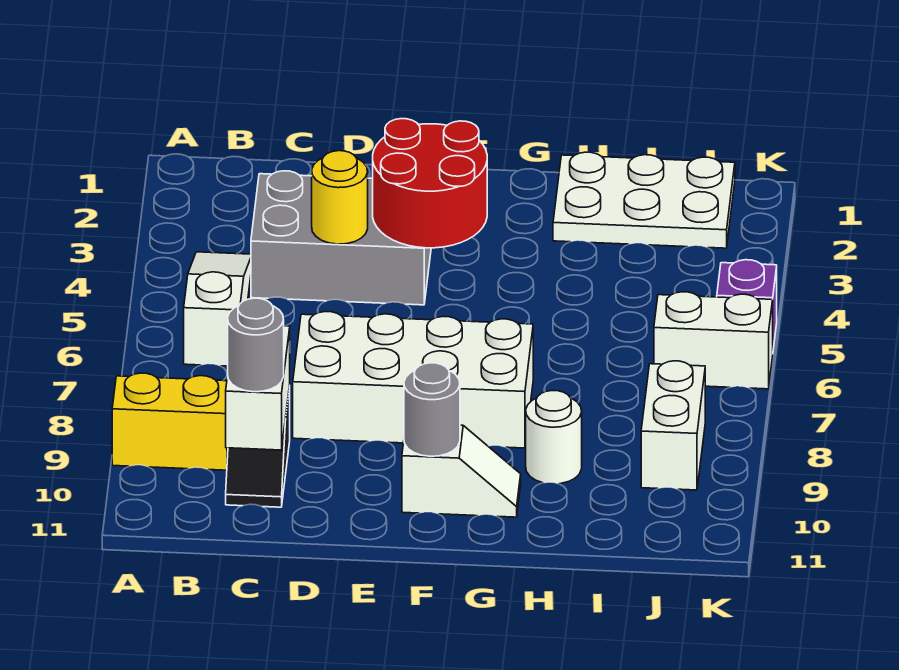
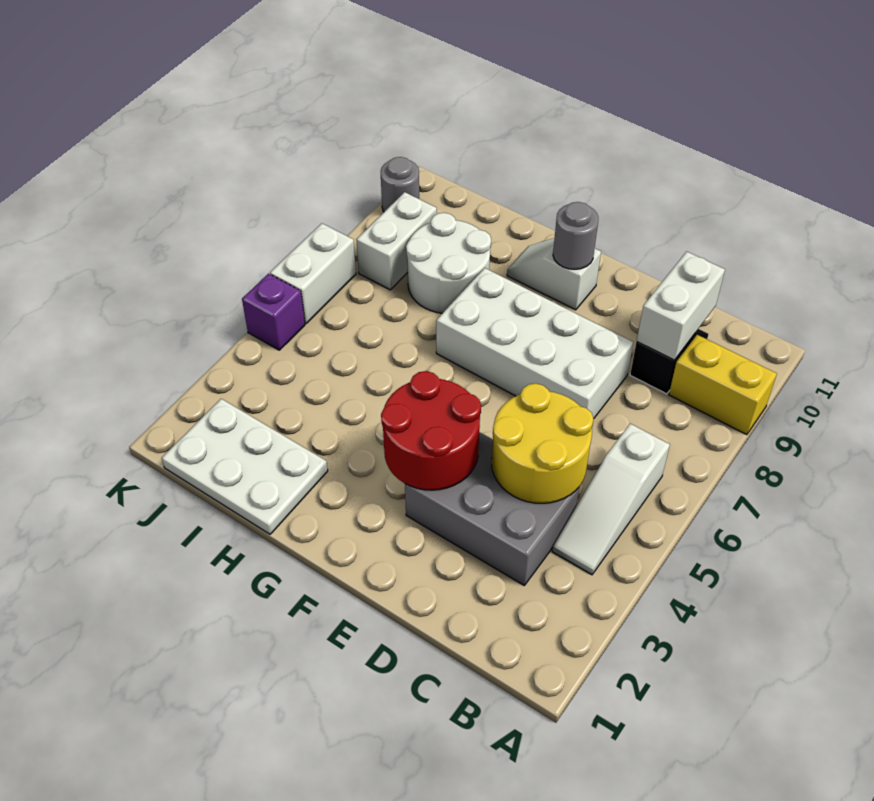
grey 1x1 round brick [228,298,284,392] -> grey 1x1 round brick moved to [381,157,419,212]
yellow 1x1 round brick [312,151,368,244] -> yellow 2x2 round brick [492,383,593,503]
white 1x1 round brick [526,391,582,484] -> white 2x2 round brick [406,213,491,313]
white 1x2 brick [654,292,773,389] -> white 1x2 brick turned to [270,223,356,323]

